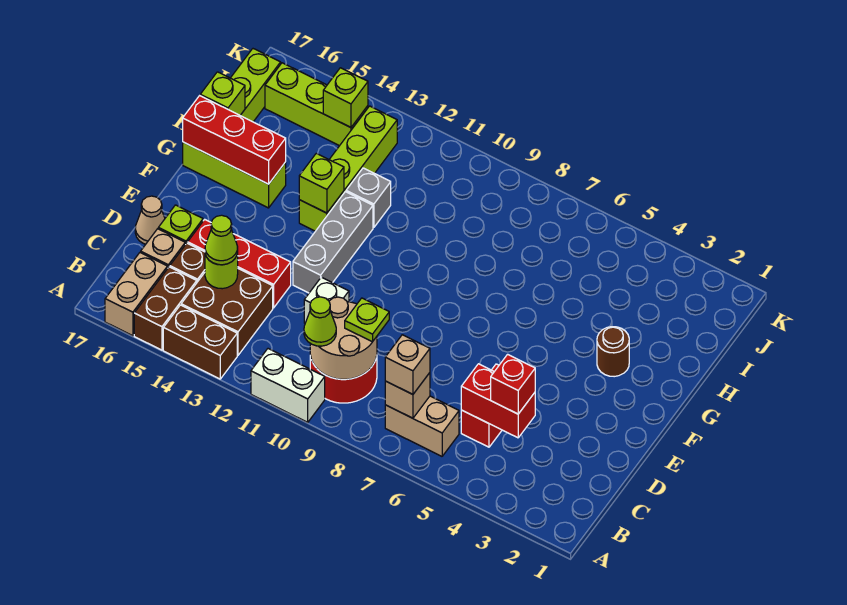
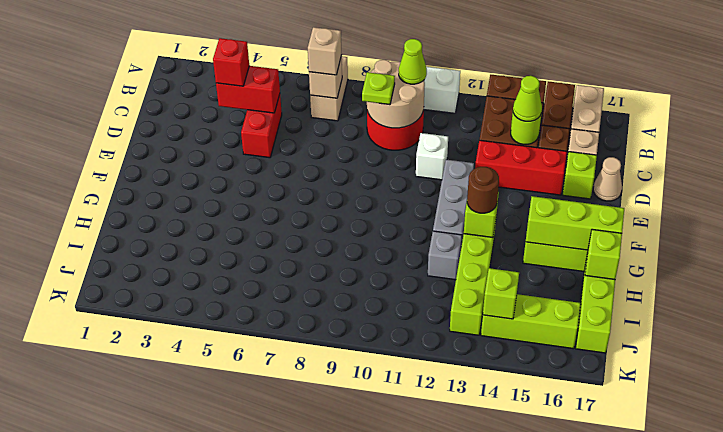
tan 1x2 brick [385,396,459,456] -> tan 1x2 brick turned to [310,56,348,121]
brown 1x1 round brick [597,327,629,377] -> brown 1x1 round brick moved to [467,167,499,213]
red 1x3 brick [183,96,286,184] -> lime 1x3 brick [526,196,624,250]

